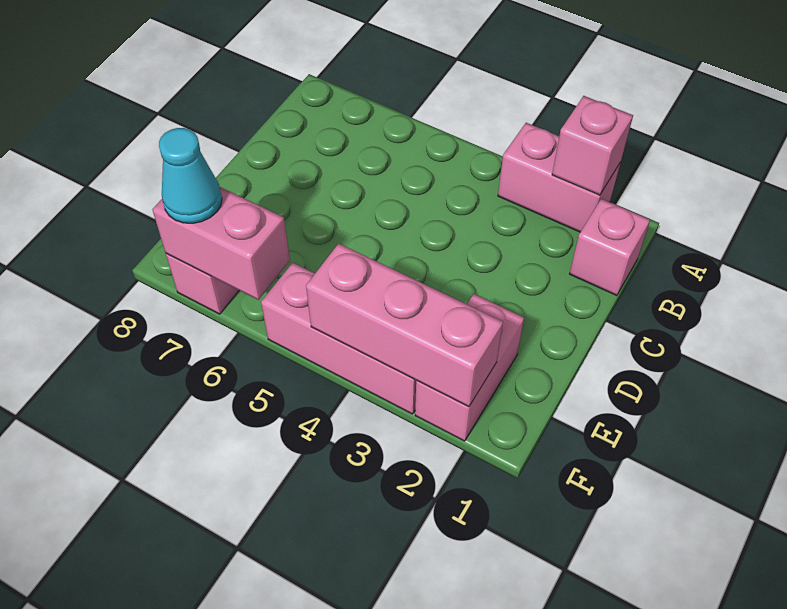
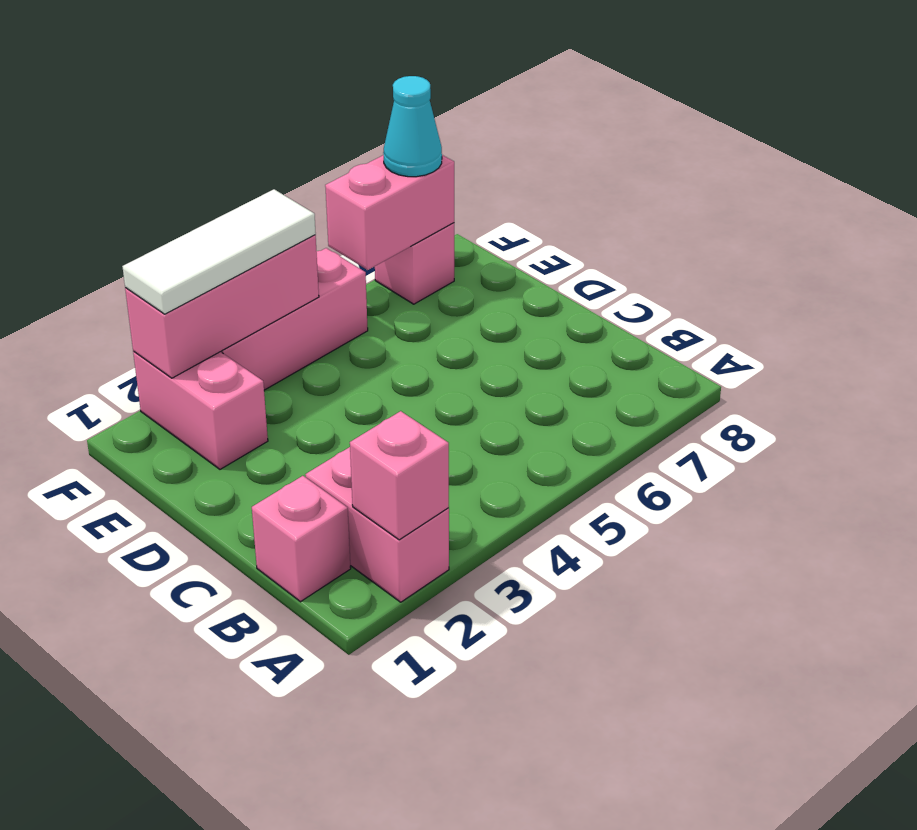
pink 1x2 brick [498,123,621,232] -> pink 1x2 brick turned to [305,447,449,602]
none -> white 1x3 tile [122,189,316,314]

